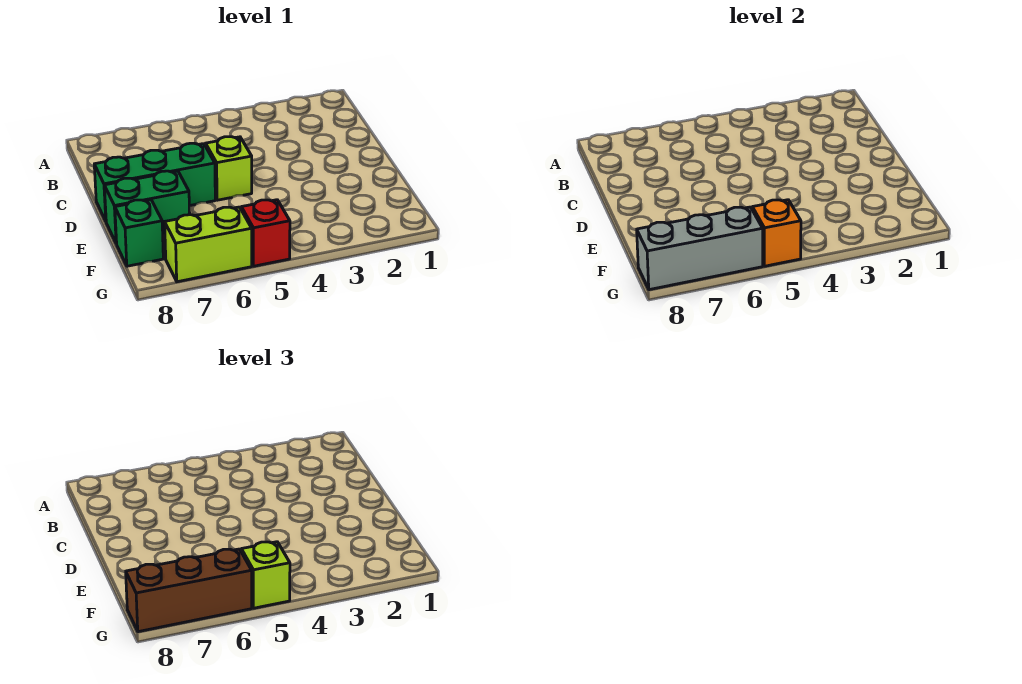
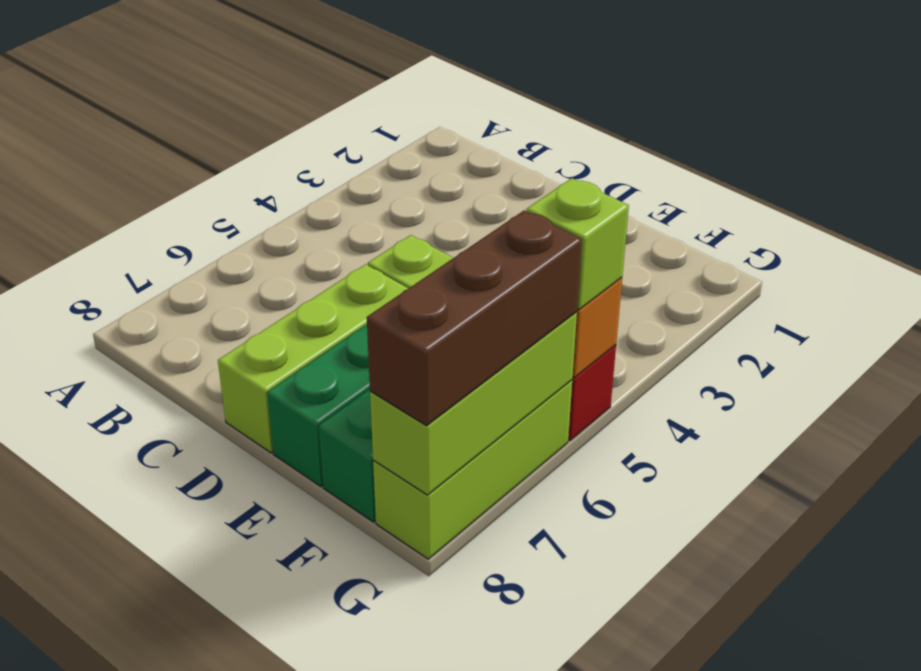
green 1x3 brick [94,143,215,221] -> lime 1x3 brick [218,264,408,453]
lime 1x2 brick [165,207,252,282] -> lime 1x3 brick [373,380,572,559]
grey 1x3 brick [637,207,763,290] -> lime 1x3 brick [370,312,577,495]

